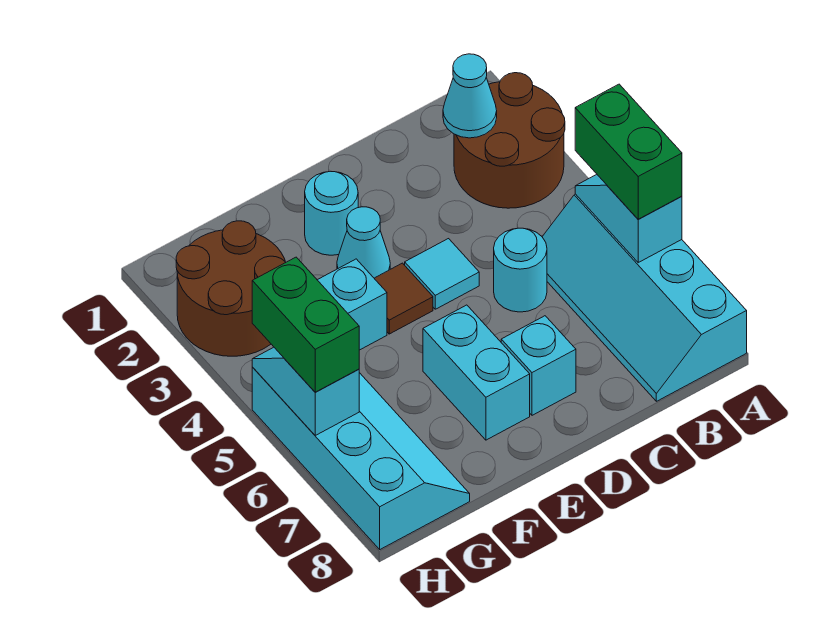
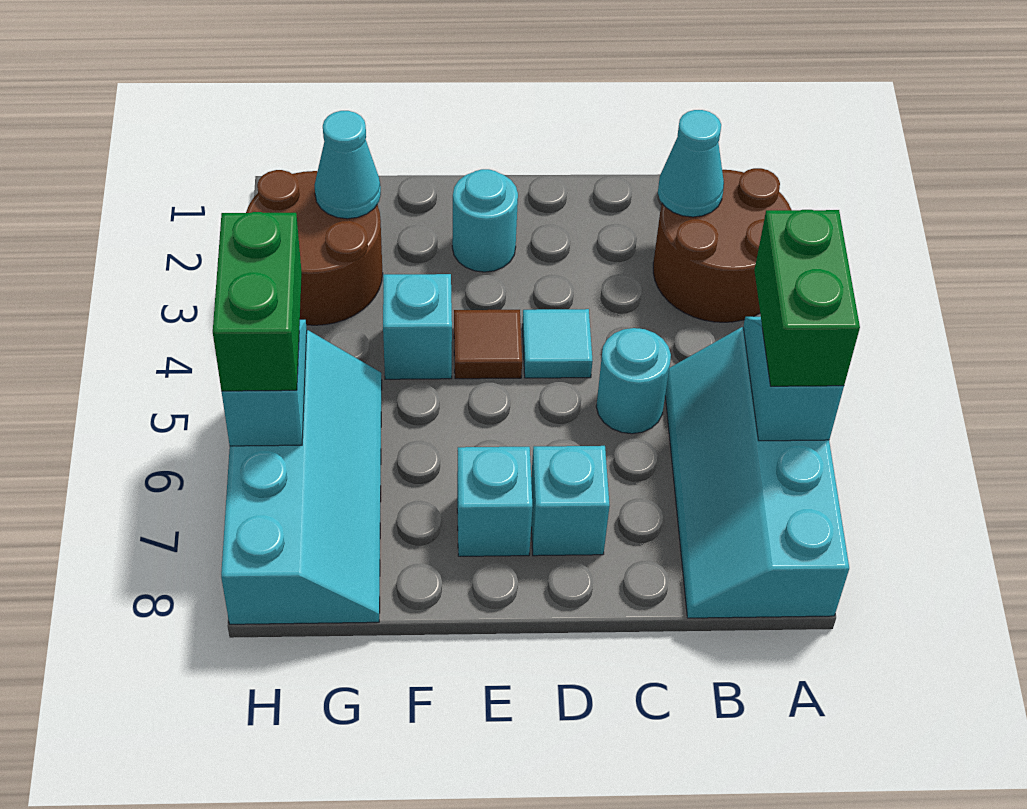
cyan 1x1 cone [337,207,390,278] -> cyan 1x1 cone moved to [314,111,381,219]
cyan 1x2 brick [423,305,530,440] -> cyan 1x1 brick [457,447,533,556]

